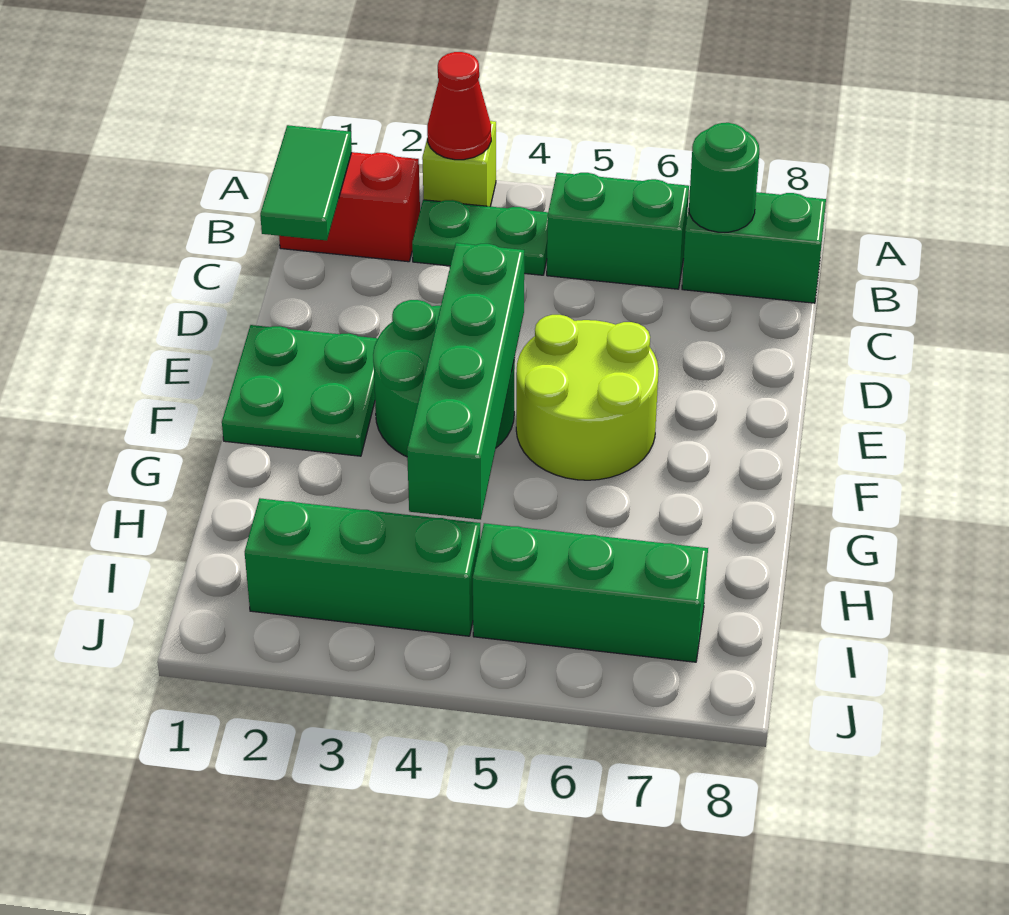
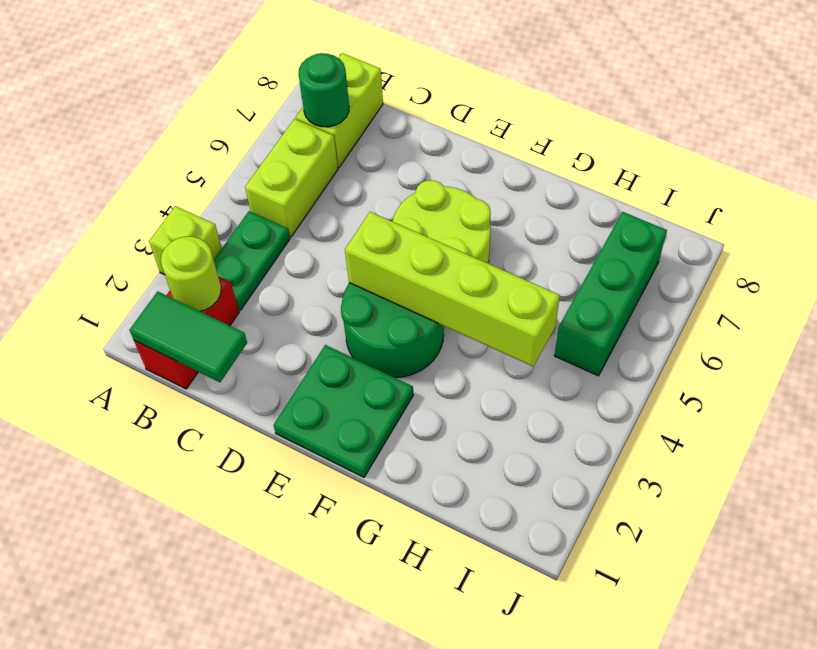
red 1x1 cone [427,52,491,160] -> none
none -> lime 1x1 round brick [161,237,221,311]
green 1x2 brick [547,173,689,289] -> lime 1x2 brick [245,119,338,237]
green 1x2 brick [682,192,826,303] -> lime 1x2 brick [296,53,383,168]
green 1x4 brick [407,243,524,520] -> lime 1x4 brick [345,212,560,366]
green 1x3 brick [245,498,480,636] -> none

